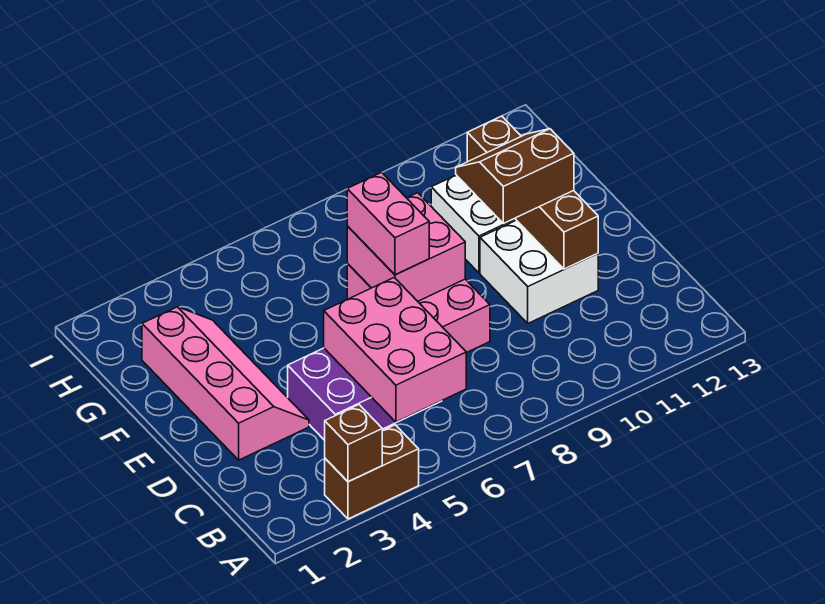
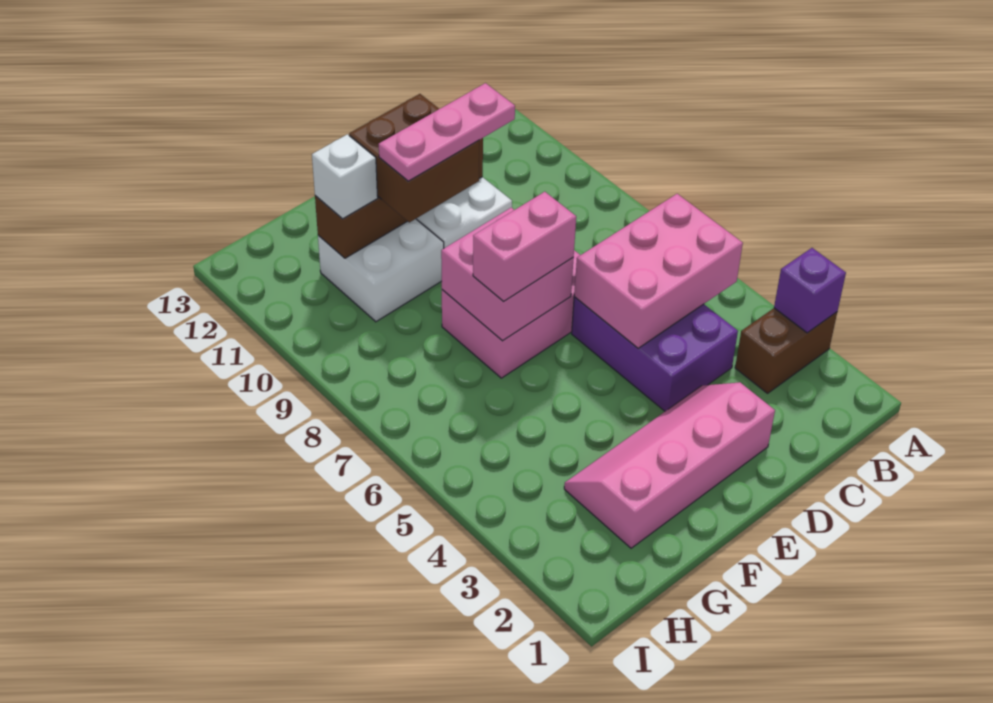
brown 1x2 brick [325,425,419,519] -> brown 1x2 brick turned to [735,308,837,393]
brown 1x1 brick [325,405,382,482] -> purple 1x1 brick [774,248,846,333]
none -> pink 1x3 plate [379,83,515,181]
brown 2x2 slope [456,129,574,223] -> brown 2x2 brick [349,94,479,222]
none -> white 1x1 brick [312,134,378,219]

